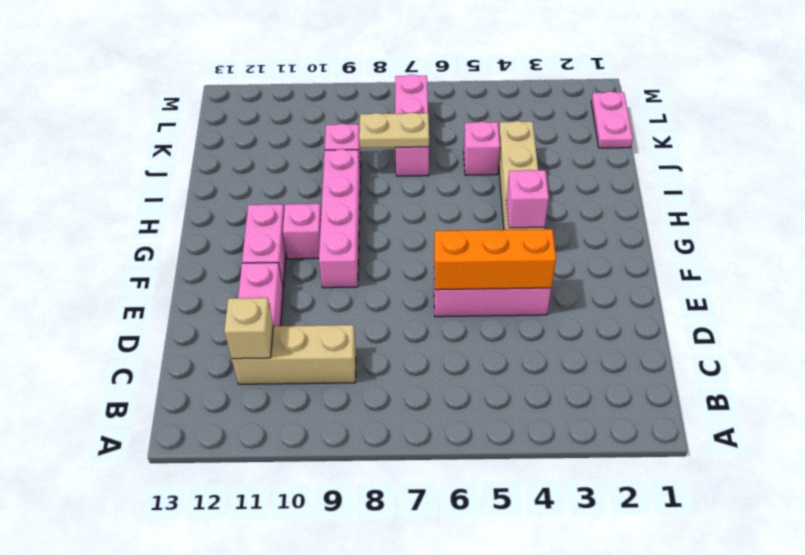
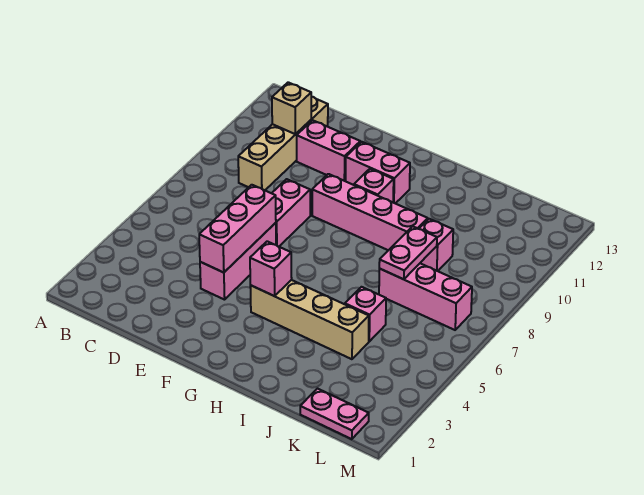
tan 1x3 brick [232,325,356,384] -> tan 1x4 brick [238,96,328,190]
orange 1x3 brick [434,229,556,290] -> pink 1x3 brick [199,185,276,273]
none -> pink 1x2 brick [272,179,310,246]
tan 1x2 plate [359,112,429,148] -> pink 1x2 plate [379,226,437,279]

